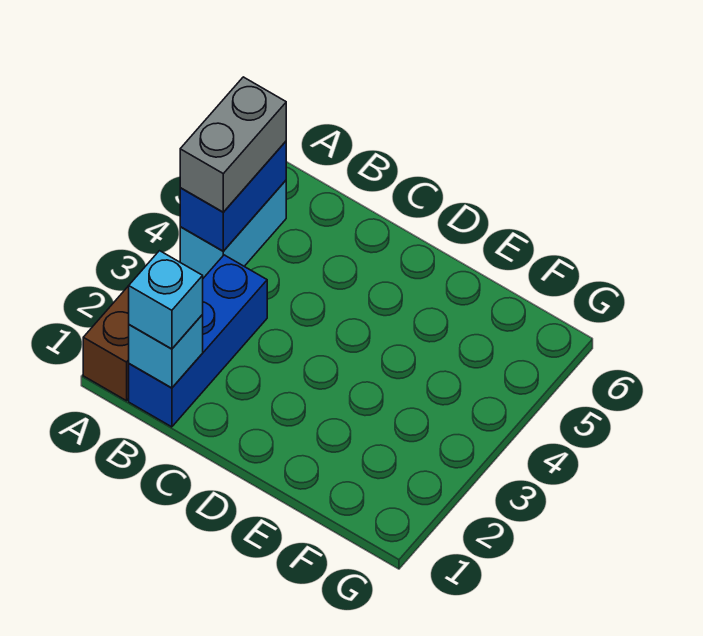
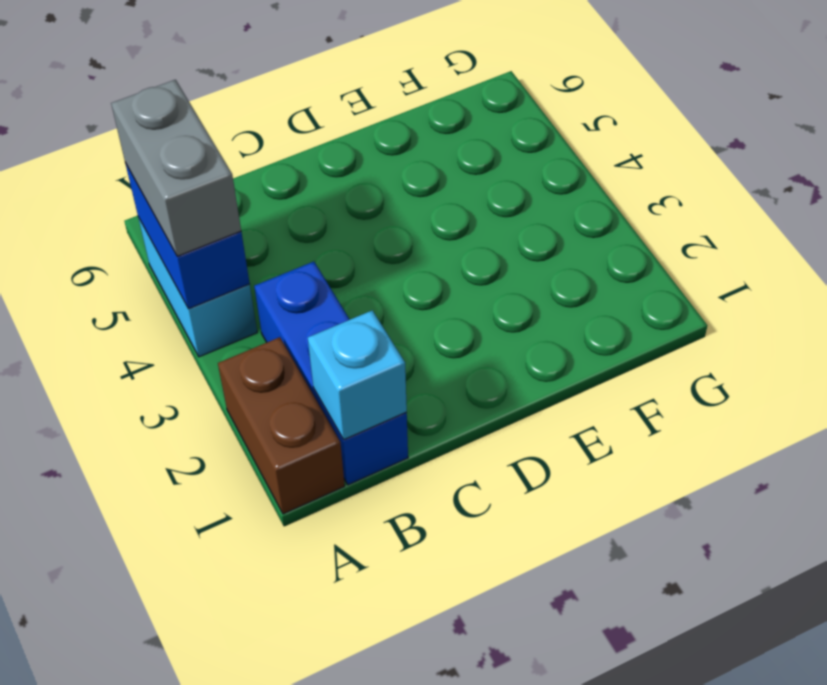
cyan 1x1 brick [129,251,203,349] -> none

